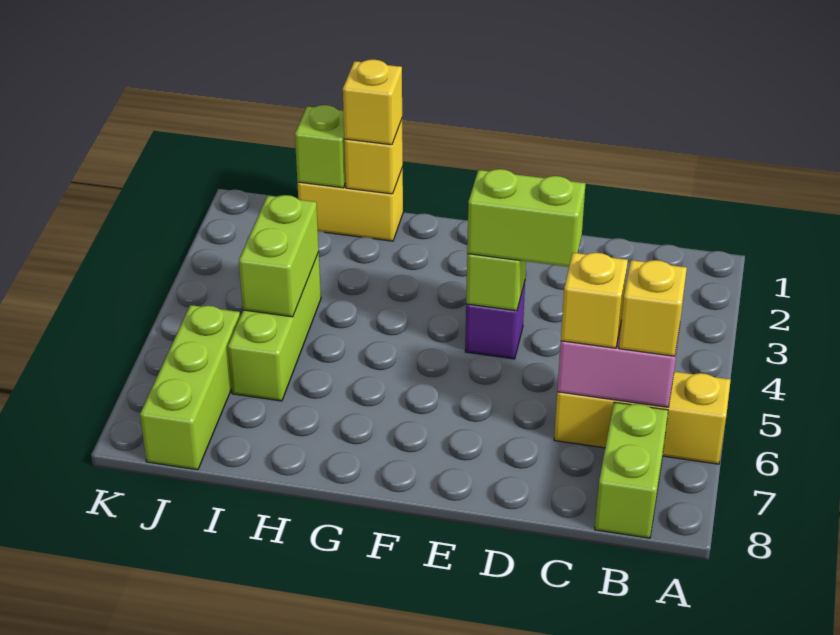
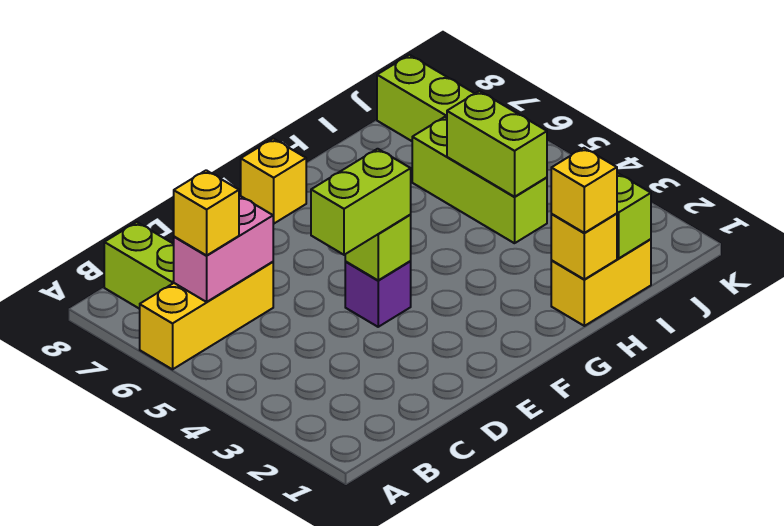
yellow 1x1 brick [561,253,628,348] -> yellow 1x1 brick moved to [241,139,306,224]

